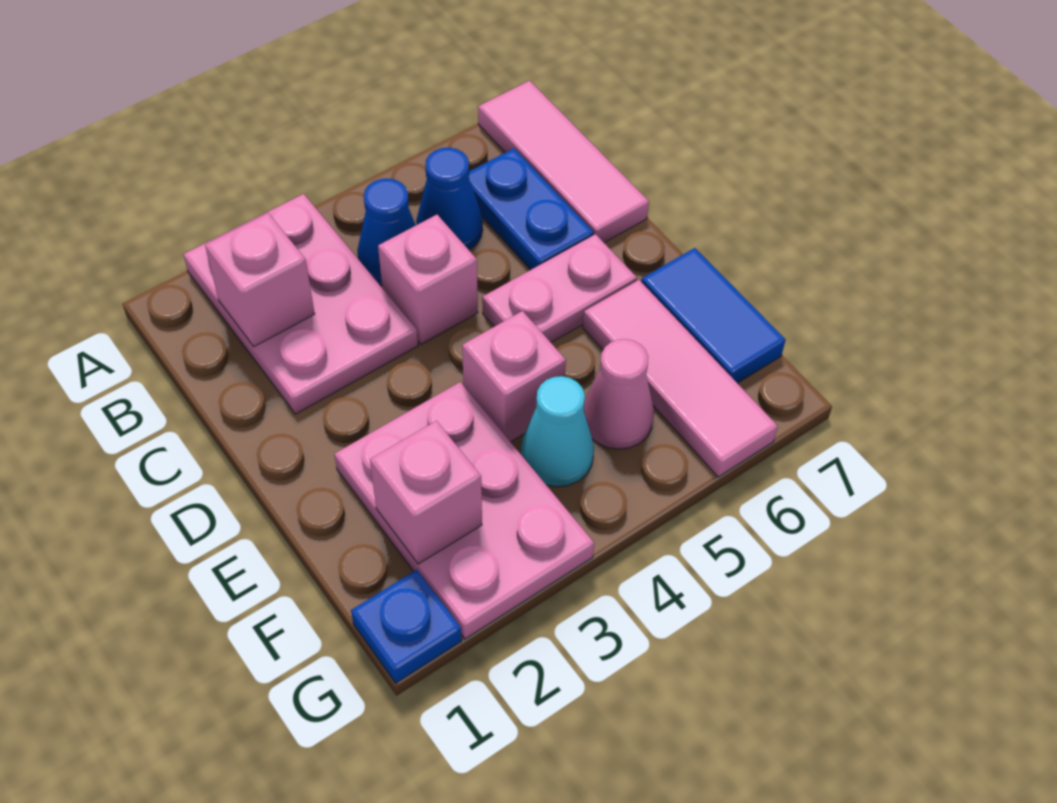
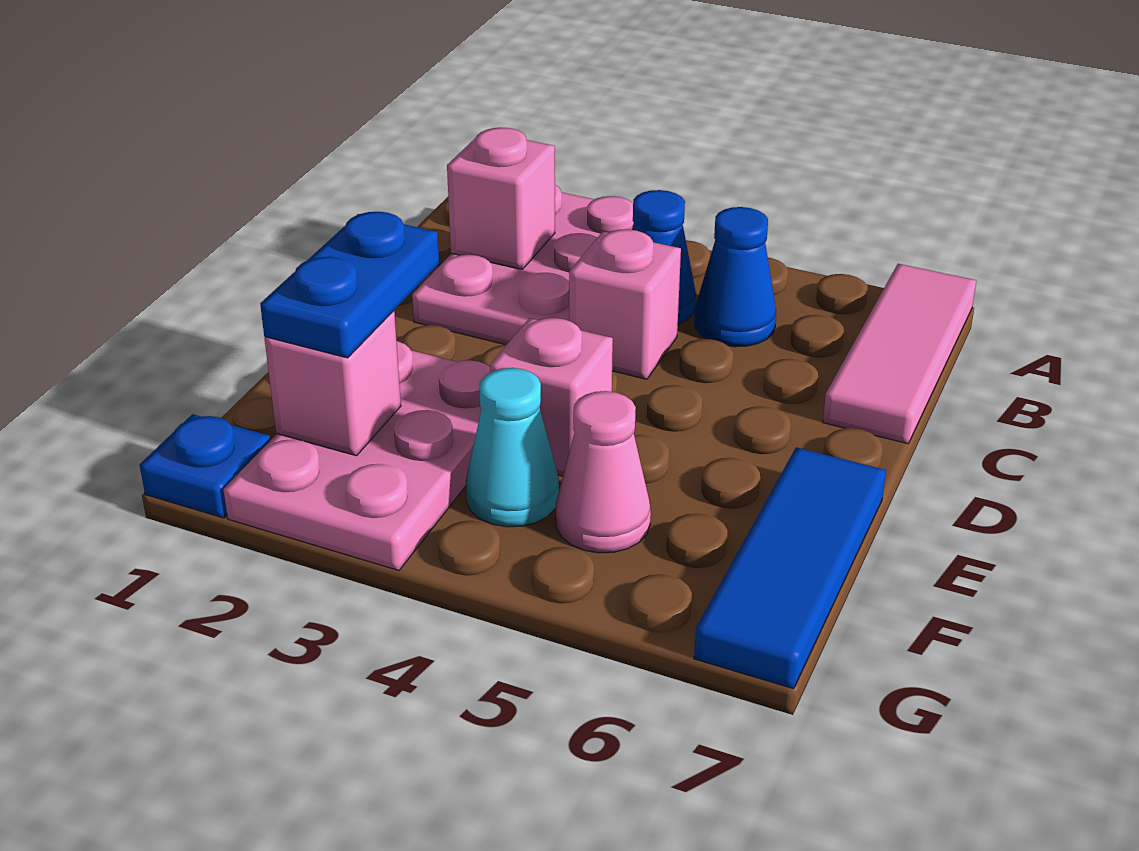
blue 1x2 plate [469,148,594,270] -> blue 1x2 plate moved to [260,212,439,358]
pink 1x2 plate [482,234,637,342] -> none
pink 1x3 tile [583,280,778,477] -> none
blue 1x2 tile [641,248,786,383] -> blue 1x3 tile [694,447,886,689]

